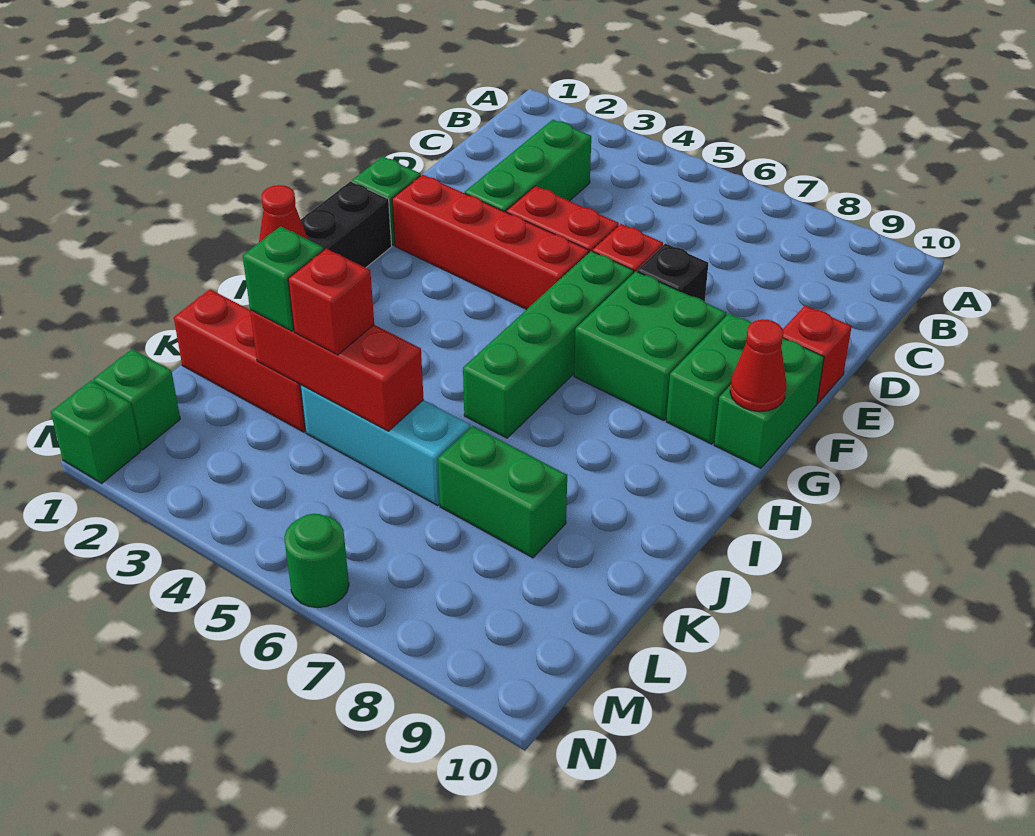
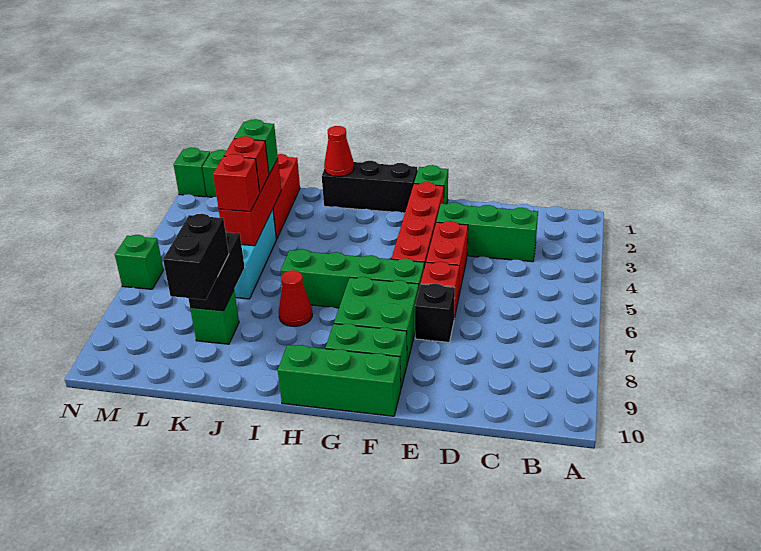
red 1x1 brick [783,305,852,404] -> red 1x1 brick moved to [213,154,260,212]
green 1x2 brick [714,338,824,468] -> green 1x3 brick [278,345,401,416]
red 1x1 cone [730,319,787,412] -> red 1x1 cone moved to [279,270,312,326]
green 1x2 brick [438,426,567,558] -> green 1x1 brick [190,291,239,344]
none -> black 1x2 brick [188,231,245,311]
none -> black 1x2 brick [163,214,229,300]
green 1x1 round brick [284,514,349,608] -> green 1x1 brick [115,235,163,289]

